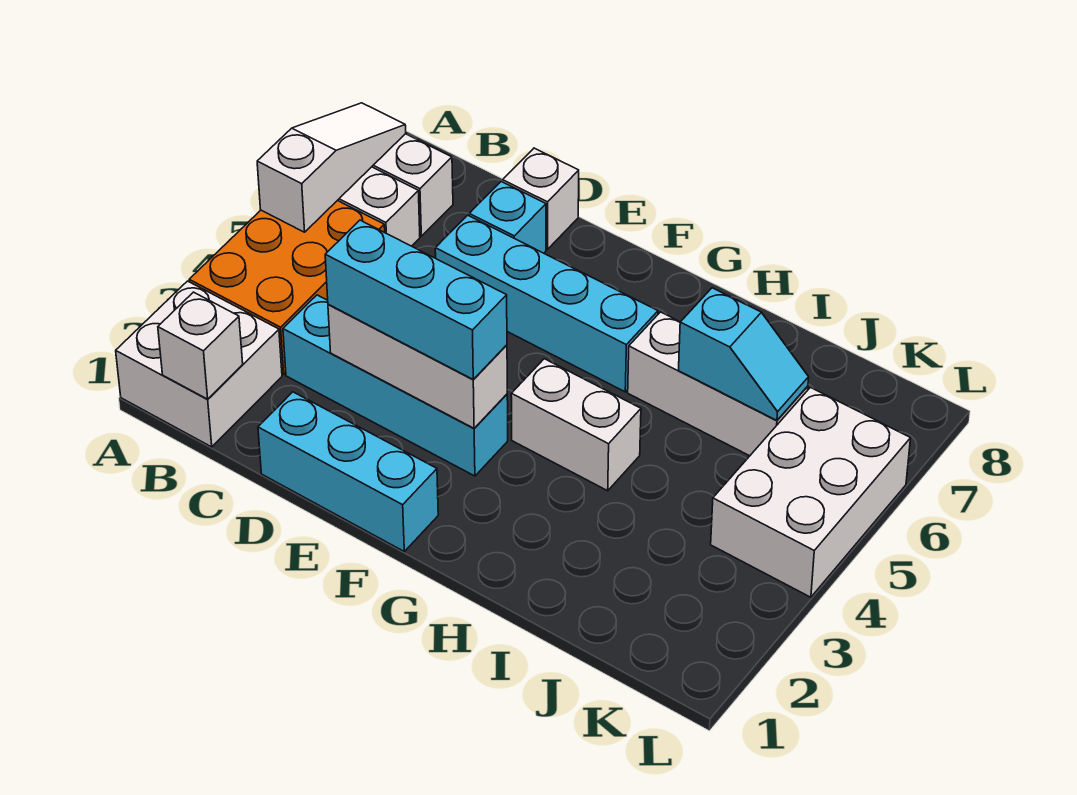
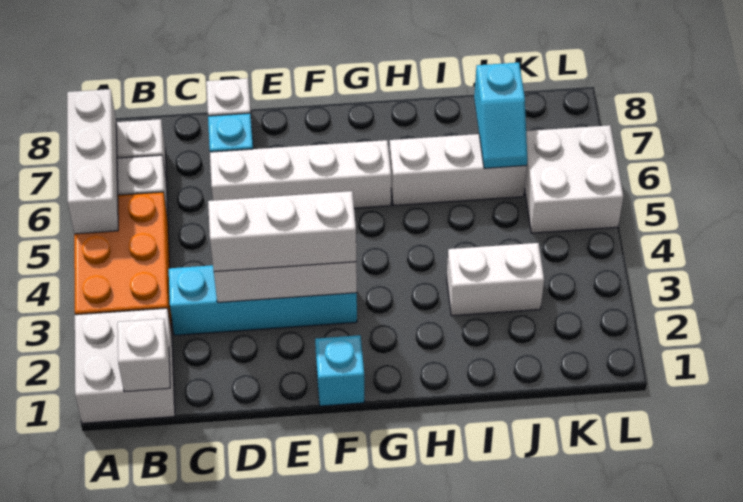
white 1x3 slope [257,103,406,232] -> white 1x3 brick [67,89,118,234]
cyan 1x3 brick [258,392,438,551] -> cyan 1x1 brick [315,335,365,406]
cyan 1x3 brick [325,220,507,380] -> white 1x3 brick [208,191,356,272]
cyan 1x4 brick [435,215,658,392] -> white 1x4 brick [210,140,391,208]
white 1x2 brick [511,359,641,491] -> white 1x2 brick moved to [447,243,544,316]
cyan 1x2 slope [679,288,809,420] -> cyan 1x2 slope turned to [474,63,528,168]
white 2x3 brick [711,388,911,597] -> white 2x2 brick [525,125,623,233]

